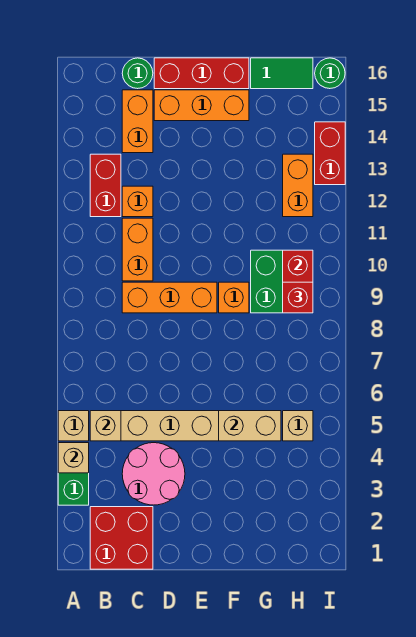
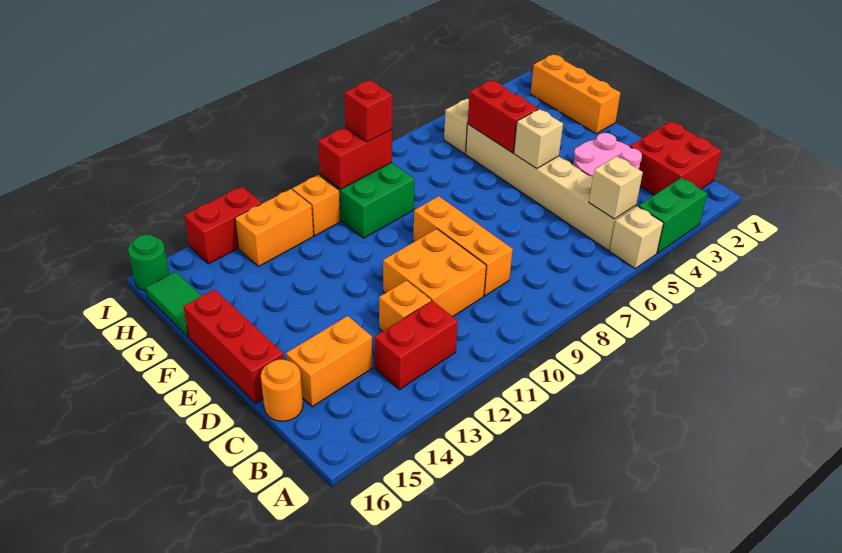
tan 1x1 brick [58,443,89,473] -> tan 1x1 brick moved to [514,109,563,168]
orange 1x2 brick [122,218,153,281] -> orange 2x2 brick [383,229,486,316]
green 1x1 round brick [122,58,153,89] -> orange 1x1 round brick [261,360,303,421]
orange 1x3 brick [154,90,249,121] -> orange 1x3 brick moved to [531,54,620,134]
tan 1x2 brick [219,411,281,441] -> red 1x2 brick [468,80,538,153]
orange 1x1 brick [219,282,249,313] -> orange 1x1 brick moved to [292,175,340,236]

